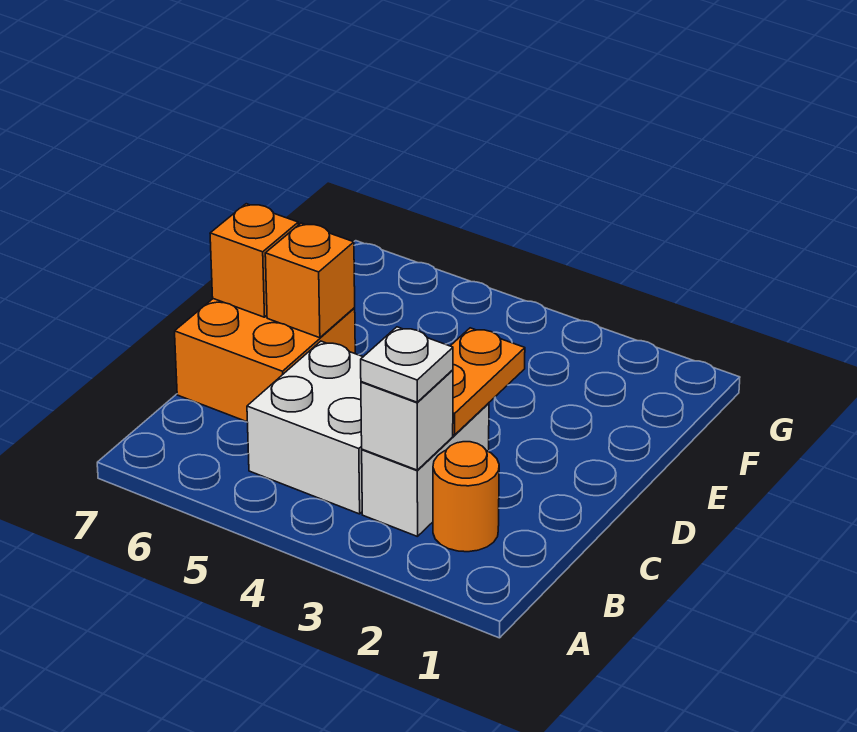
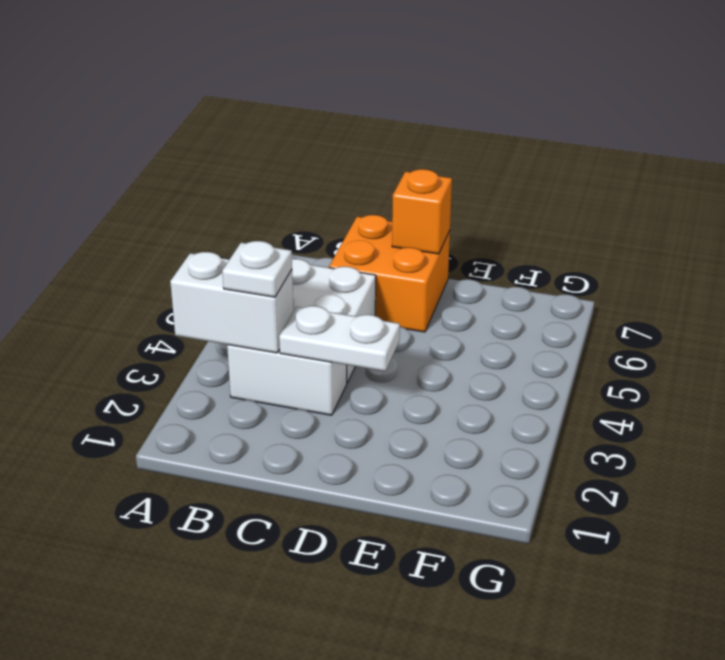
orange 1x1 round brick [433,442,499,552] -> none
white 1x1 brick [361,370,453,470] -> white 1x2 brick [170,252,294,353]
orange 1x2 plate [451,328,525,435] -> white 1x2 plate [279,306,400,371]
orange 1x1 brick [265,223,355,338] -> none

